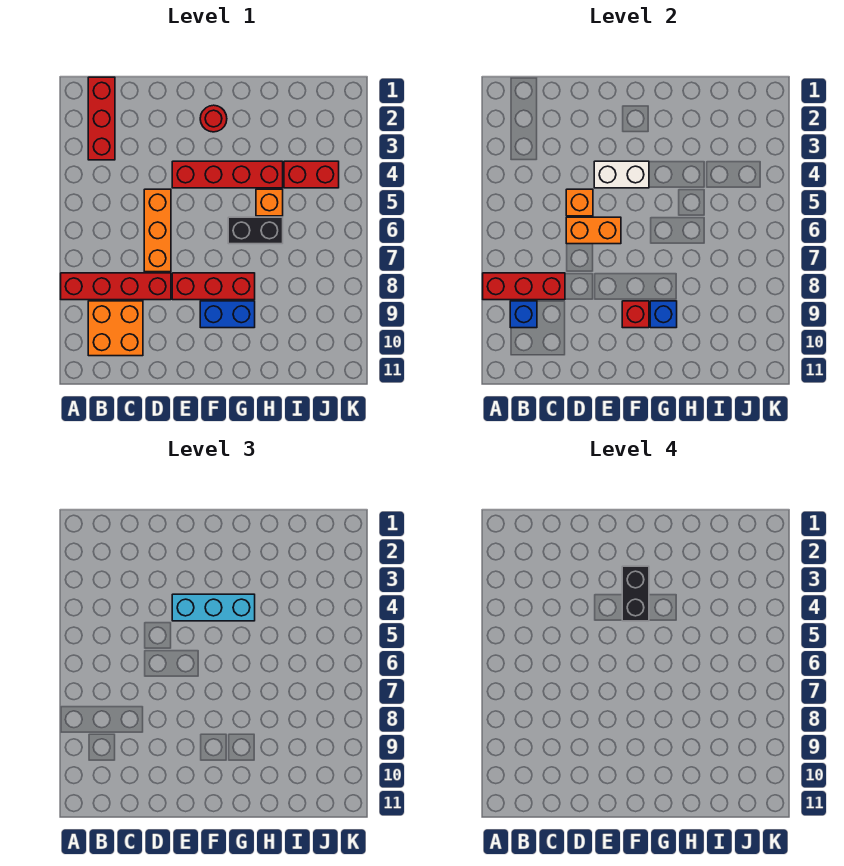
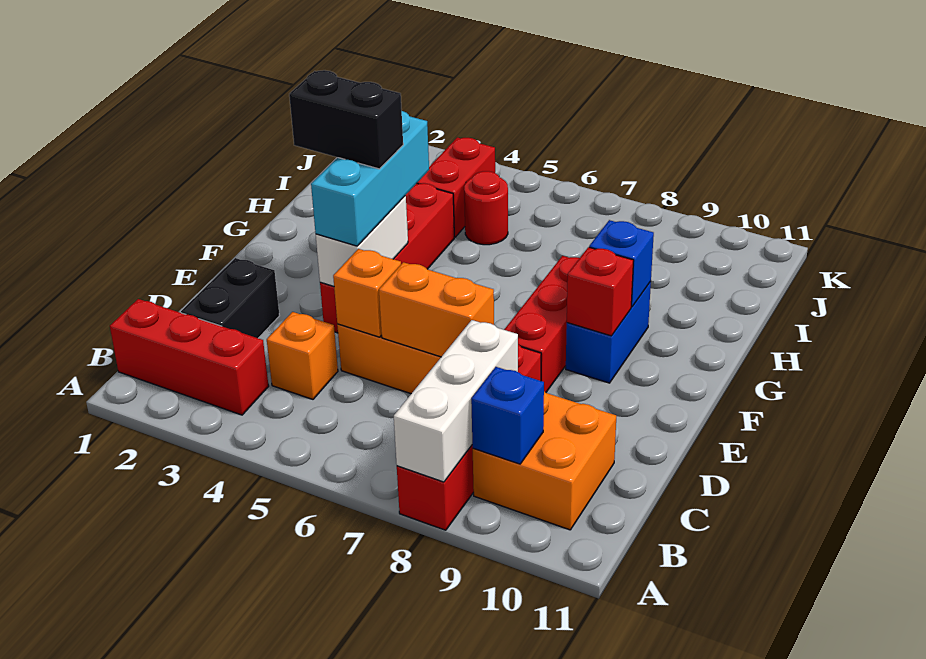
red 1x3 brick [483,273,565,300] -> white 1x3 brick [394,320,518,482]
orange 1x2 brick [566,217,621,244] -> orange 1x2 brick turned to [379,262,494,357]
red 1x1 round brick [200,105,227,132] -> red 1x1 round brick moved to [464,171,508,245]
black 1x2 brick [228,217,283,244] -> black 1x2 brick moved to [181,258,280,338]
orange 1x1 brick [256,189,283,216] -> orange 1x1 brick moved to [267,312,338,399]

